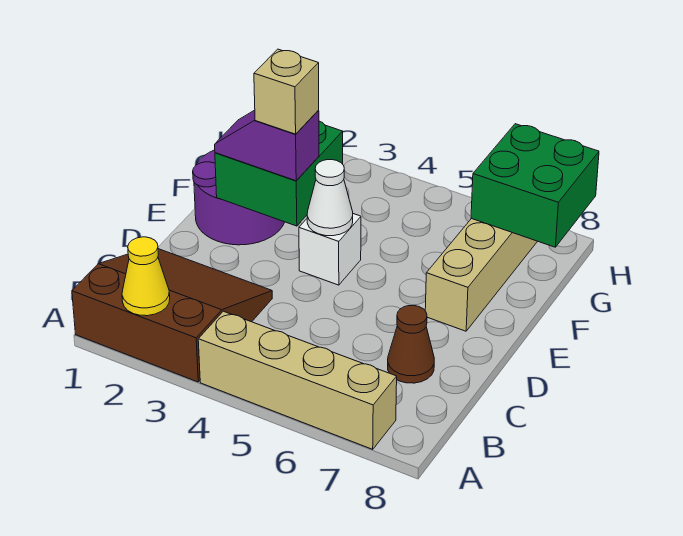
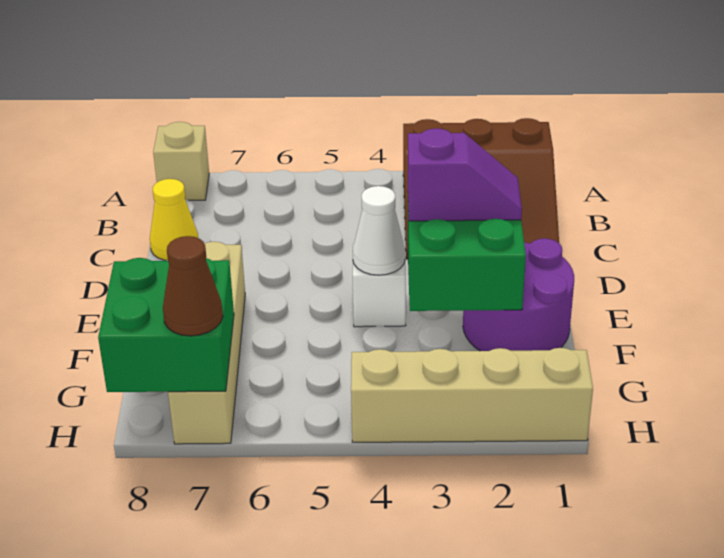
yellow 1x1 cone [122,237,170,316] -> yellow 1x1 cone moved to [150,179,198,261]
tan 1x4 brick [198,311,397,449] -> tan 1x4 brick moved to [351,348,593,442]
brown 1x1 cone [388,306,434,383] -> brown 1x1 cone moved to [163,236,223,336]
tan 1x1 brick [254,49,319,134] -> tan 1x1 brick moved to [153,122,209,200]

